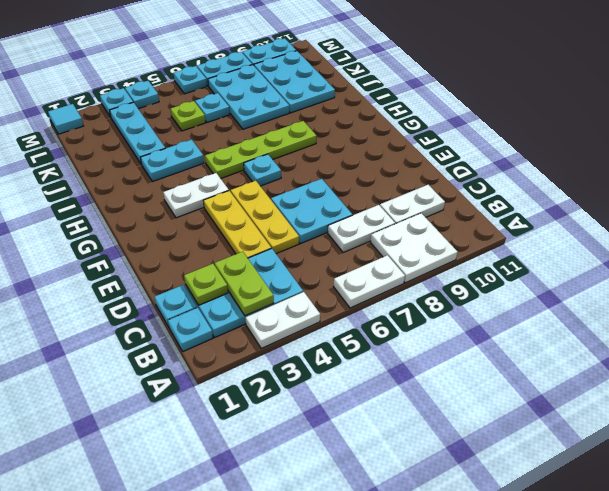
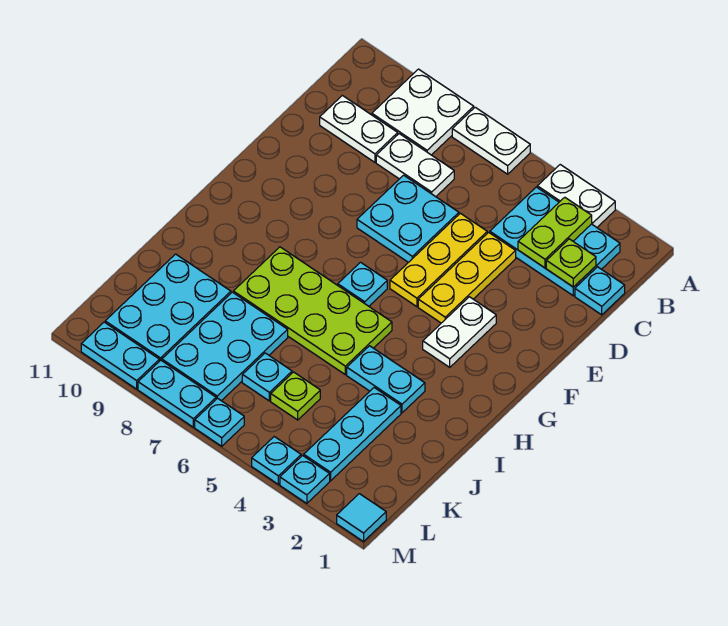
cyan 1x1 plate [168,308,213,351] -> none
white 1x2 plate [163,173,229,218] -> white 1x2 plate turned to [423,297,496,367]
lime 1x4 plate [205,121,317,178] -> lime 2x4 plate [233,247,392,375]

